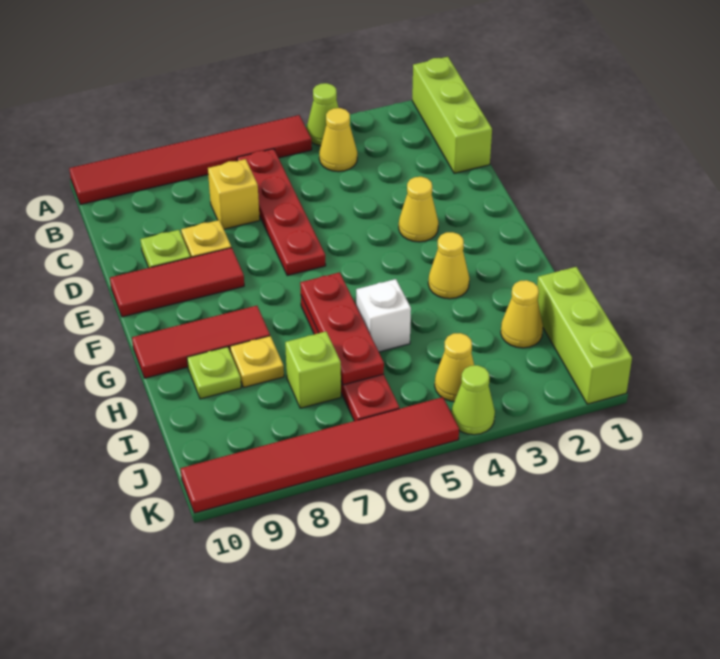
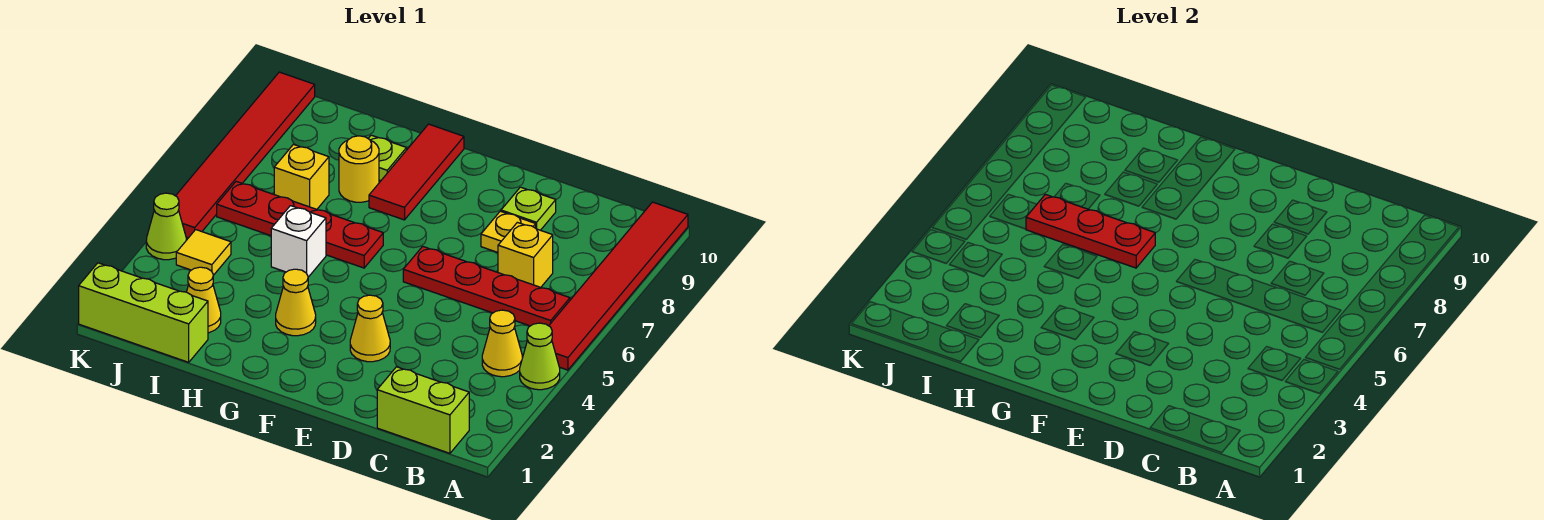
lime 1x3 brick [412,57,492,173] -> lime 1x2 brick [377,367,469,453]
red 1x3 tile [110,248,244,317] -> none
yellow 1x1 plate [230,336,284,388] -> yellow 1x1 round brick [339,136,379,202]
lime 1x1 brick [285,332,341,408] -> yellow 1x1 brick [274,144,329,209]
yellow 1x1 cone [435,333,474,401] -> yellow 1x1 tile [176,230,231,275]

